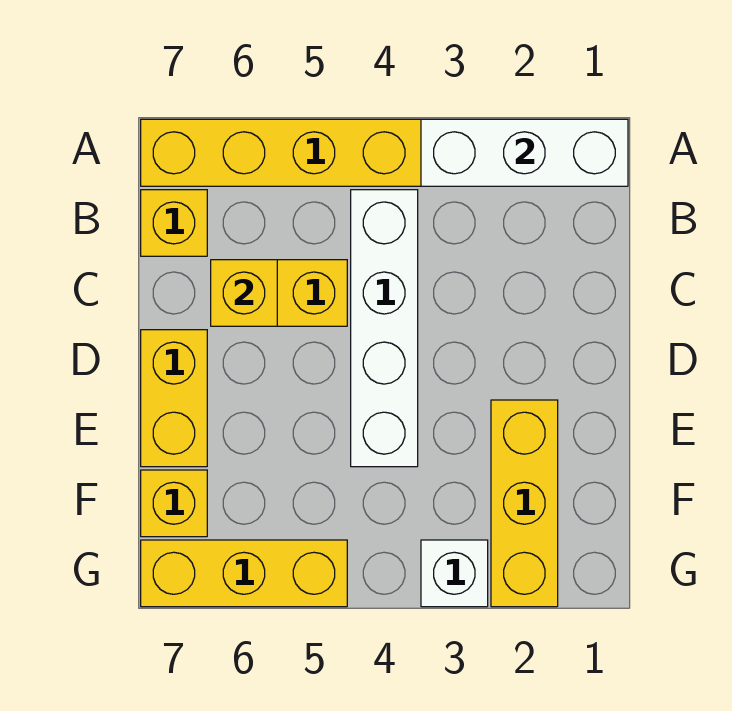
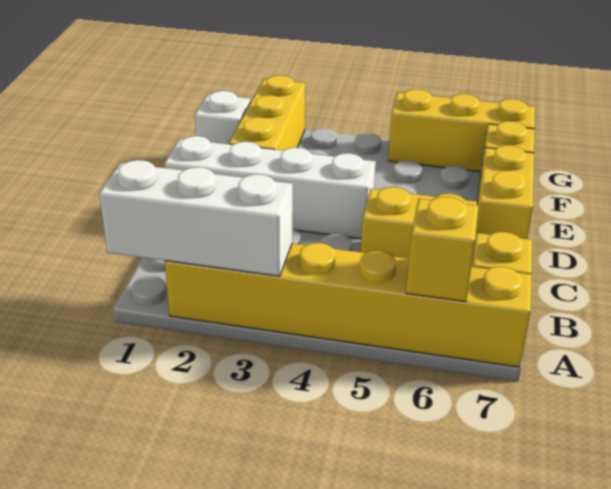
white 1x4 brick [351,190,418,467] -> white 1x4 brick turned to [165,136,376,239]
yellow 1x1 brick [211,260,277,326] -> yellow 1x1 brick moved to [406,197,479,302]
white 1x1 brick [421,540,488,607] -> white 1x1 brick moved to [195,91,251,144]

